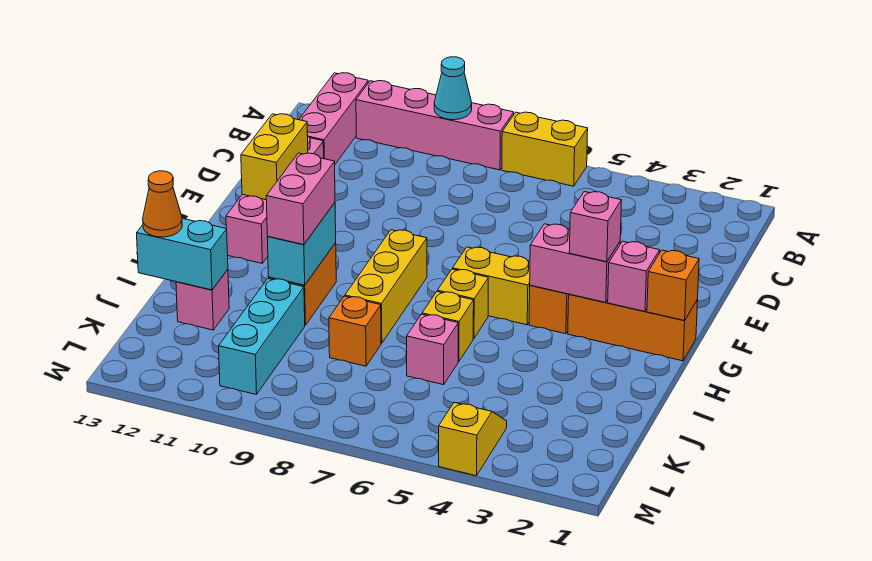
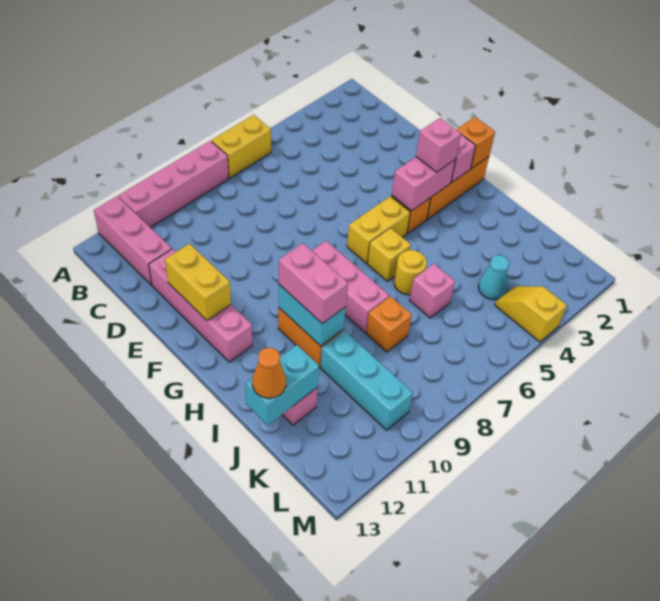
cyan 1x1 cone [434,57,472,120] -> cyan 1x1 cone moved to [478,255,509,300]
yellow 1x3 brick [345,230,427,343] -> pink 1x3 brick [312,241,389,332]
yellow 1x1 brick [422,292,474,361] -> yellow 1x1 round brick [394,250,427,295]

